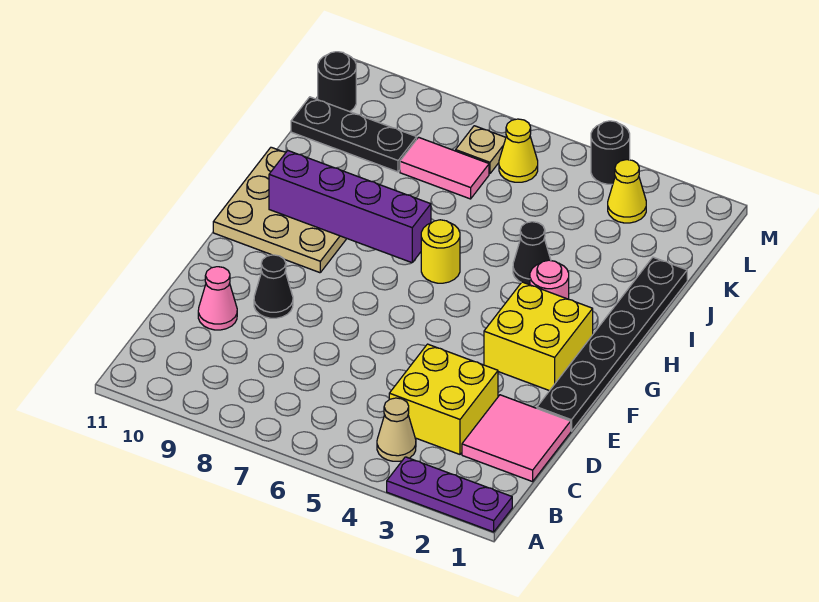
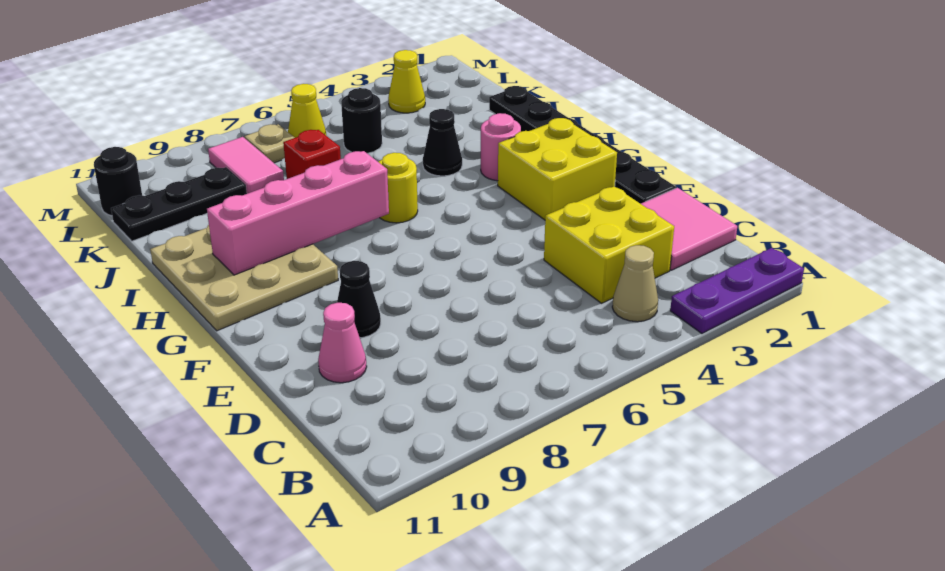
purple 1x4 brick [269,150,431,263] -> pink 1x4 brick [207,151,389,275]
none -> red 1x1 brick [283,130,341,179]
pink 1x2 tile [400,137,489,199] -> pink 1x2 tile turned to [208,137,284,194]
black 1x1 round brick [591,121,630,184] -> black 1x1 round brick moved to [341,88,382,153]

